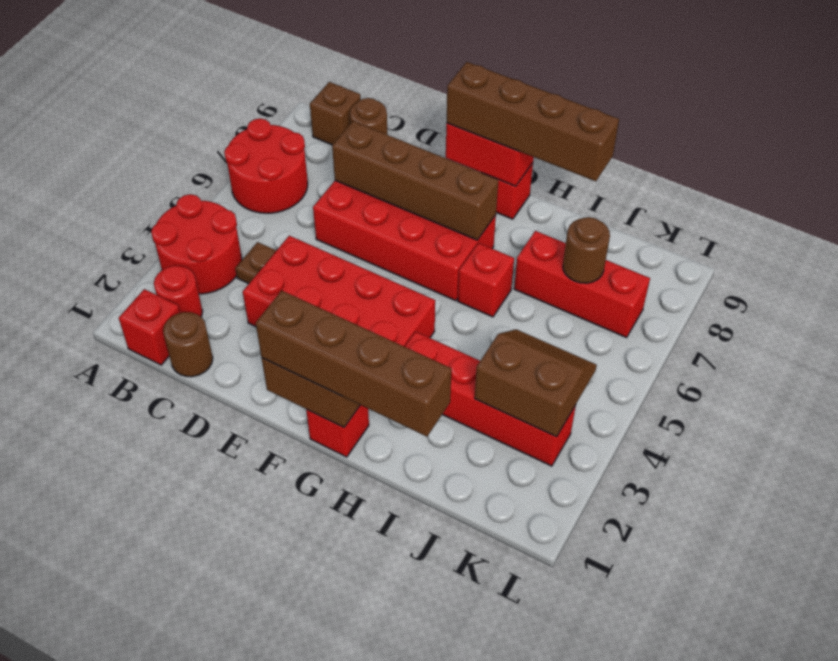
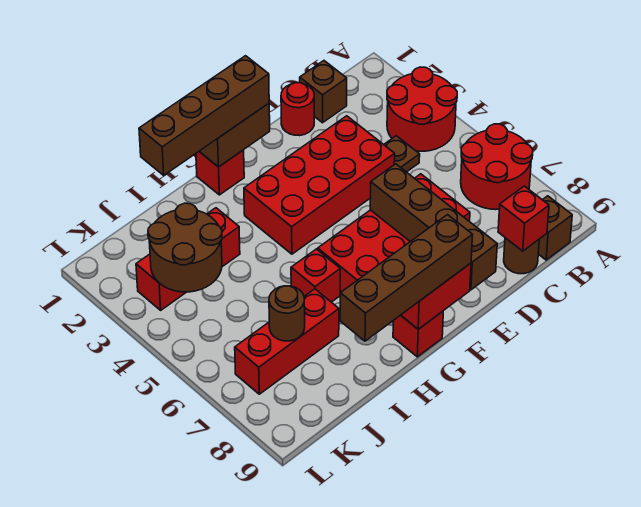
red 1x1 brick [119,289,180,365] -> red 1x1 brick moved to [498,186,549,251]
red 1x1 round brick [154,266,202,317] -> red 1x1 round brick moved to [281,83,314,136]
brown 1x1 round brick [163,312,213,377] -> brown 1x1 brick [300,61,347,123]
brown 1x4 brick [332,121,498,240] -> brown 1x4 brick turned to [370,164,497,290]
red 1x4 brick [405,332,576,466] -> red 1x3 brick [136,208,240,310]
brown 2x2 slope [475,329,597,437] -> brown 2x2 round brick [148,203,222,292]

